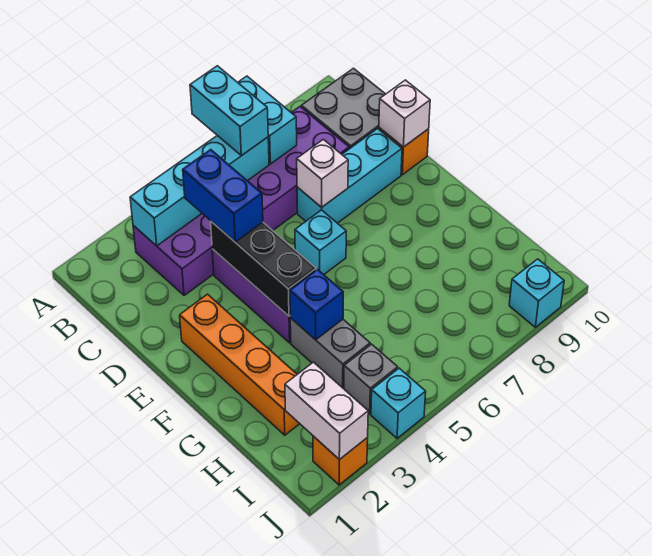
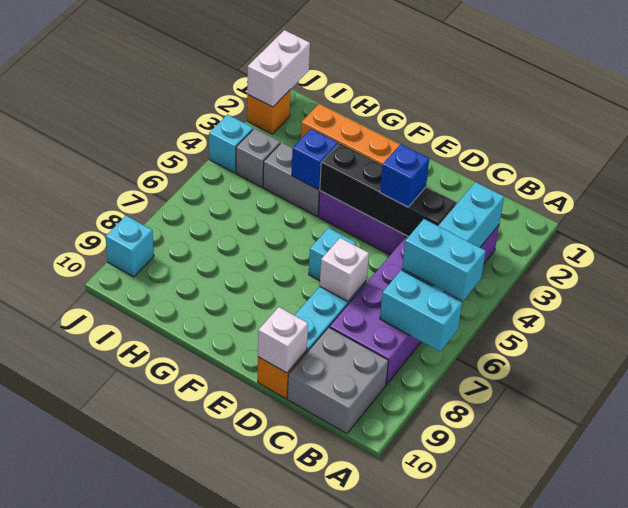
blue 1x2 brick [183,150,263,242] -> blue 1x1 brick [380,144,429,207]
black 1x3 brick [211,221,316,316] -> black 1x4 brick [320,143,456,237]
white 1x2 brick [285,362,368,460] -> white 1x2 brick turned to [247,30,310,107]

